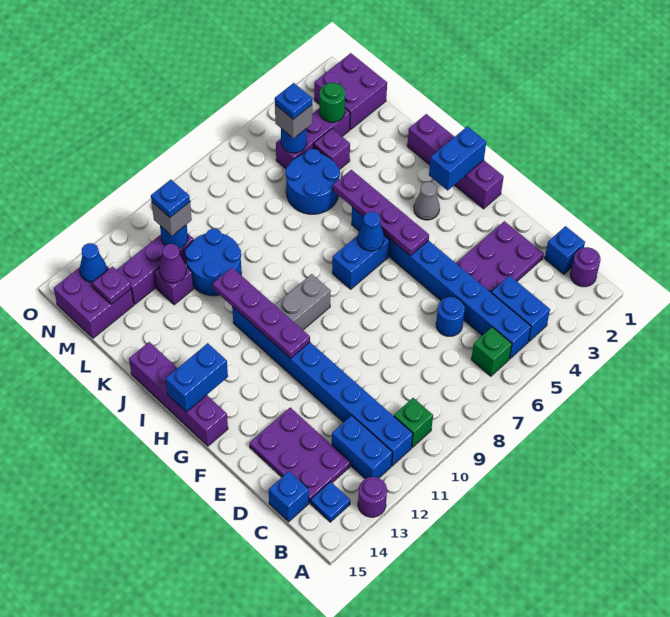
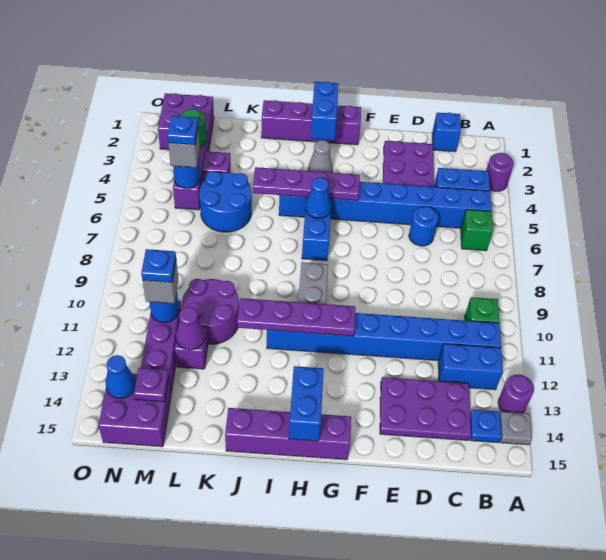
none -> grey 1x1 plate [500,412,532,445]
purple 1x1 round brick [570,247,601,287] -> purple 1x1 round brick moved to [486,153,514,191]
blue 1x1 brick [269,471,309,522] -> none
blue 2x2 round brick [185,229,242,296] -> purple 2x2 round brick [182,279,239,344]

